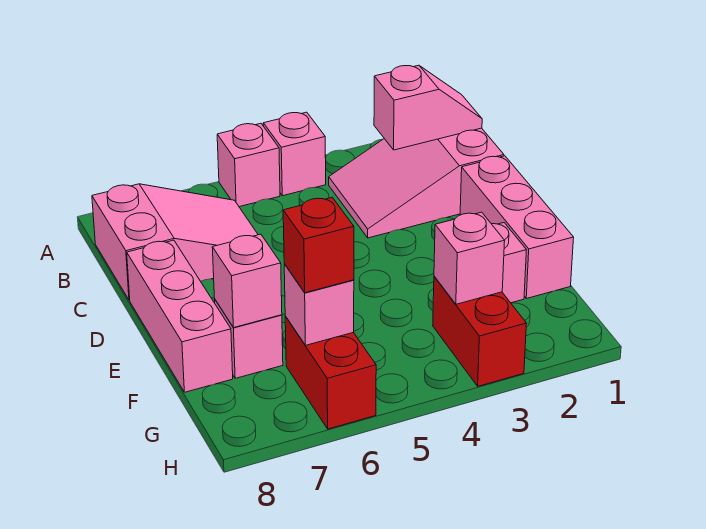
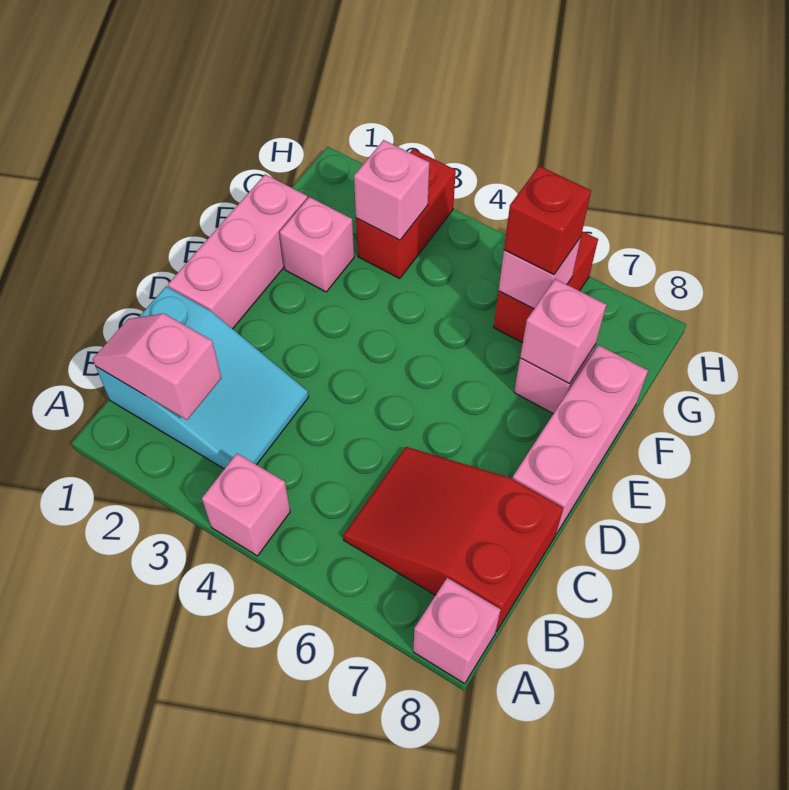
pink 1x1 brick [217,123,280,207] -> pink 1x1 brick moved to [413,578,501,684]
pink 2x3 slope [329,128,504,238] -> cyan 2x3 slope [96,286,308,469]
pink 2x3 slope [92,184,258,300] -> red 2x3 slope [343,447,563,632]

